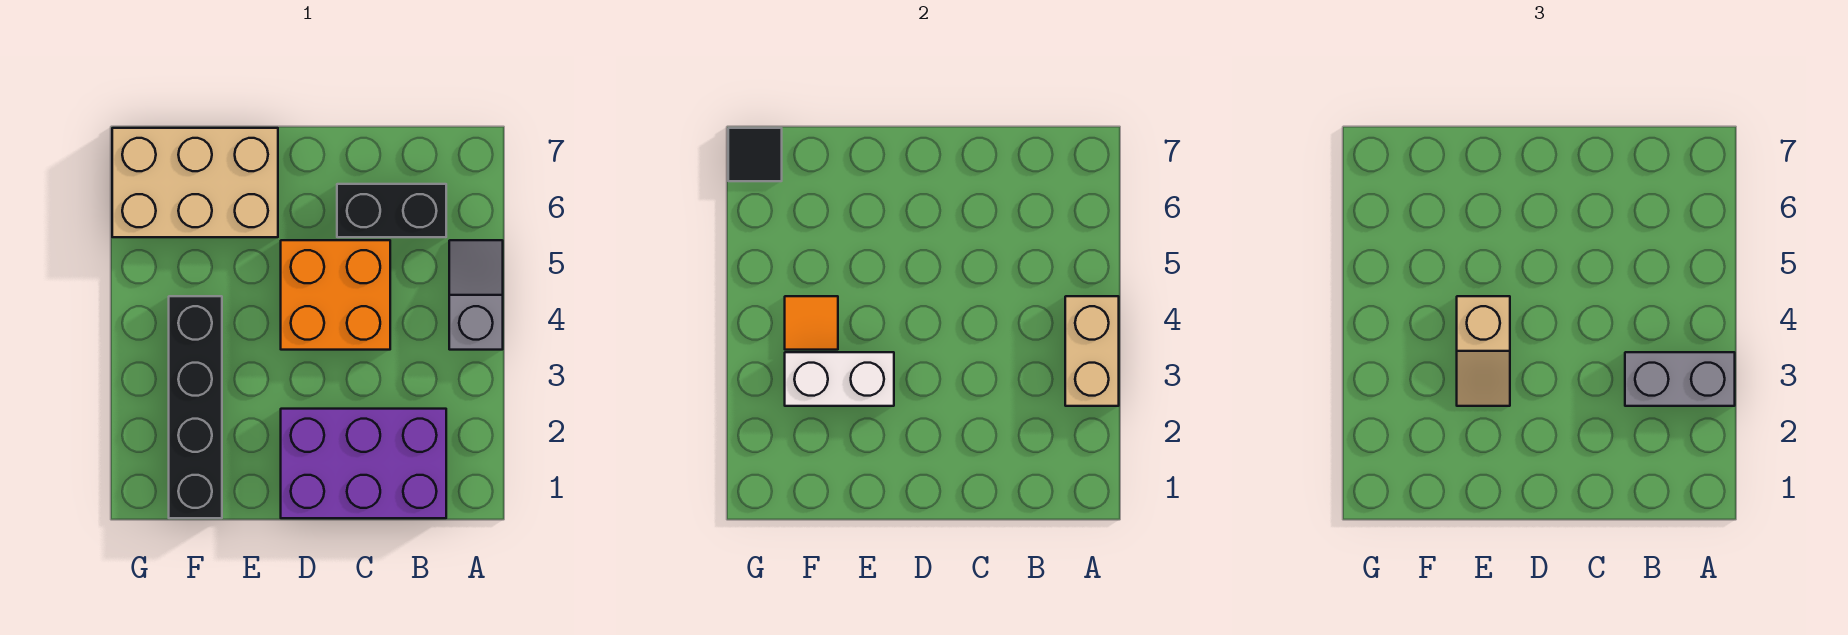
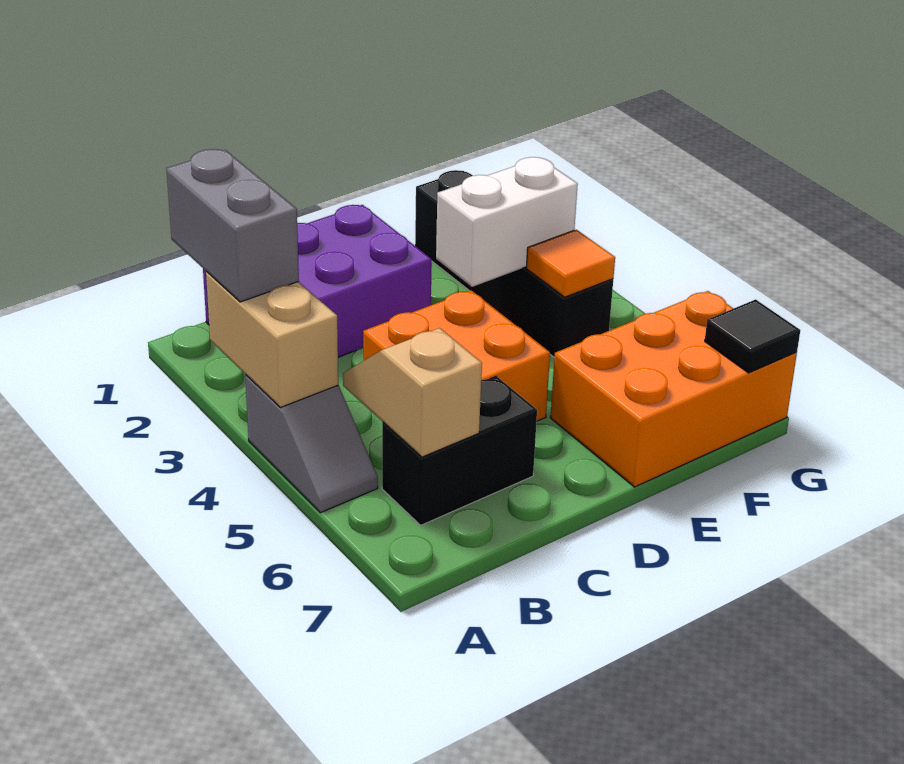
grey 1x2 brick [1625,352,1735,406] -> grey 1x2 brick turned to [166,149,299,302]
tan 1x2 slope [1457,296,1510,406] -> tan 1x2 slope moved to [343,328,482,457]
tan 2x3 brick [112,128,278,237] -> orange 2x3 brick [550,291,797,487]

